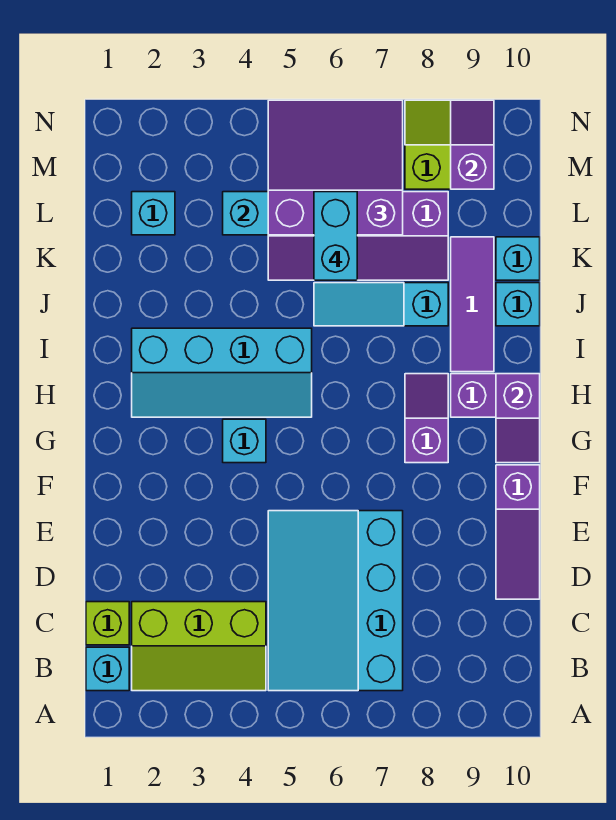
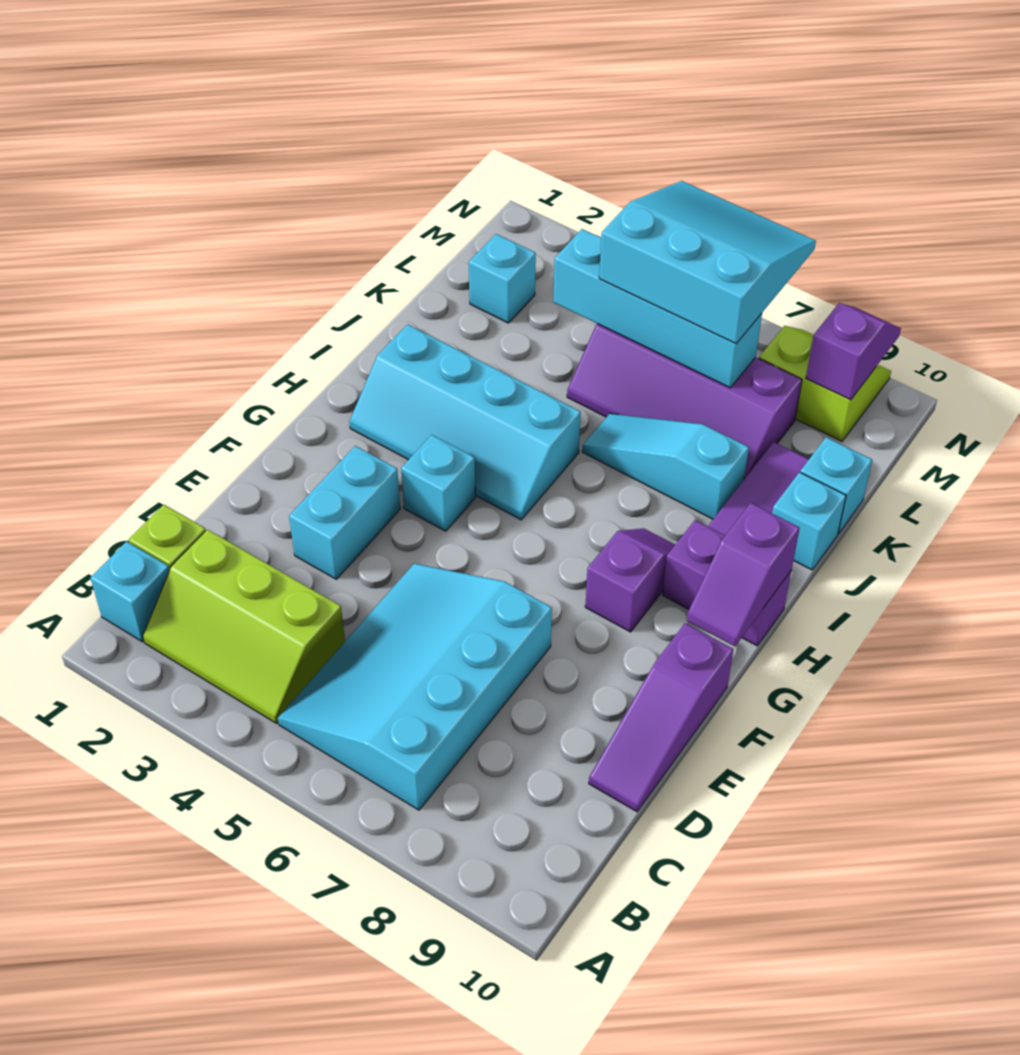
cyan 1x2 brick [314,192,357,280] -> cyan 1x2 brick moved to [289,446,400,579]
purple 3x3 slope [268,100,403,235] -> cyan 3x3 slope [599,181,816,344]

